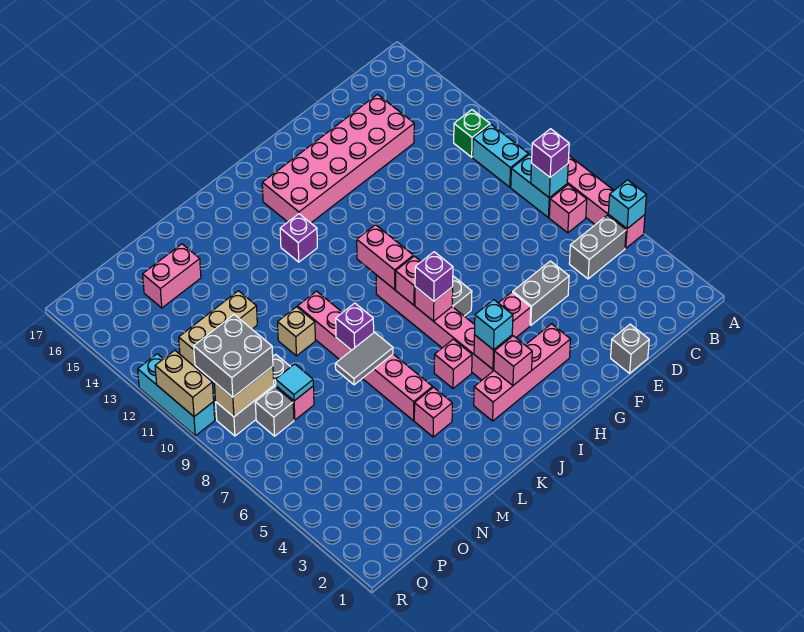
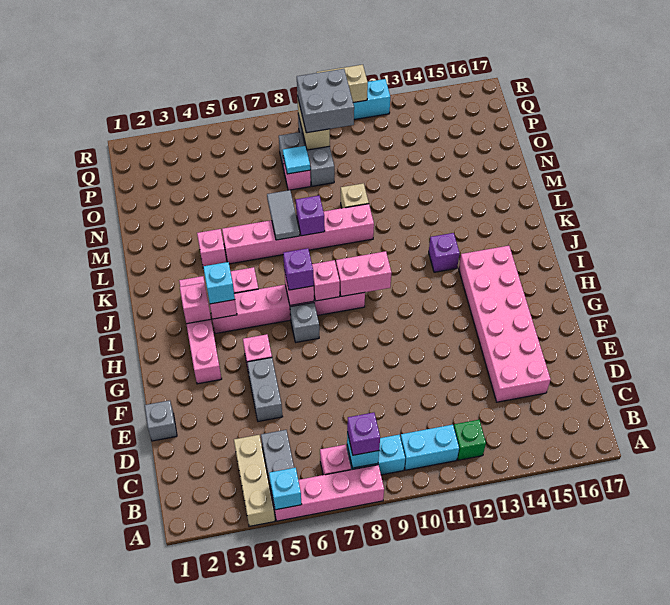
tan 1x3 brick [179,291,257,370] -> tan 1x3 brick moved to [234,435,275,526]
pink 1x2 brick [143,244,201,308] -> none

